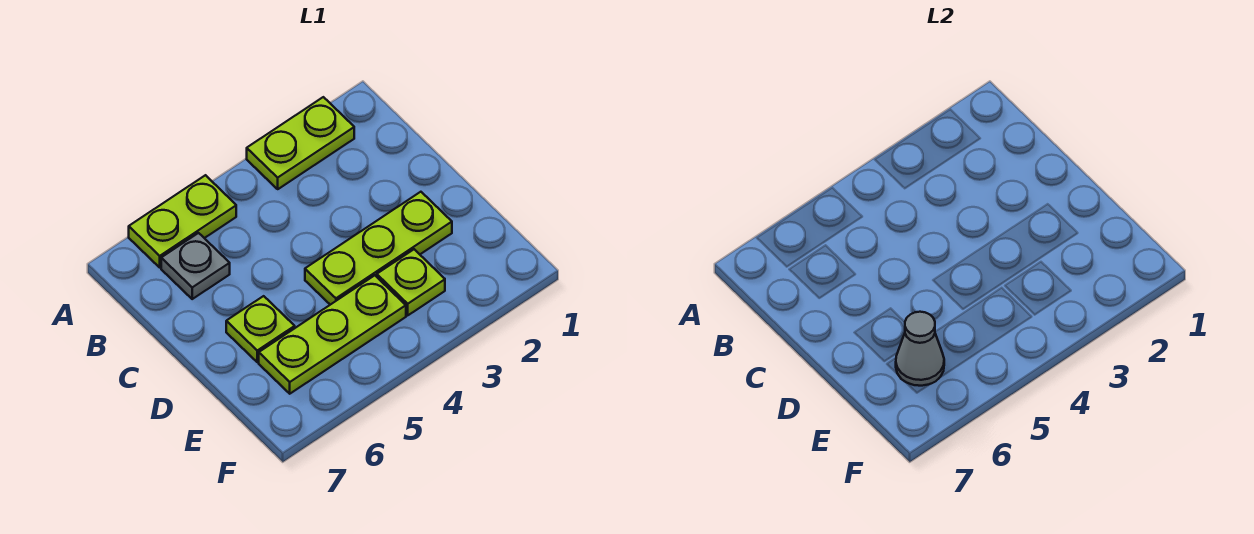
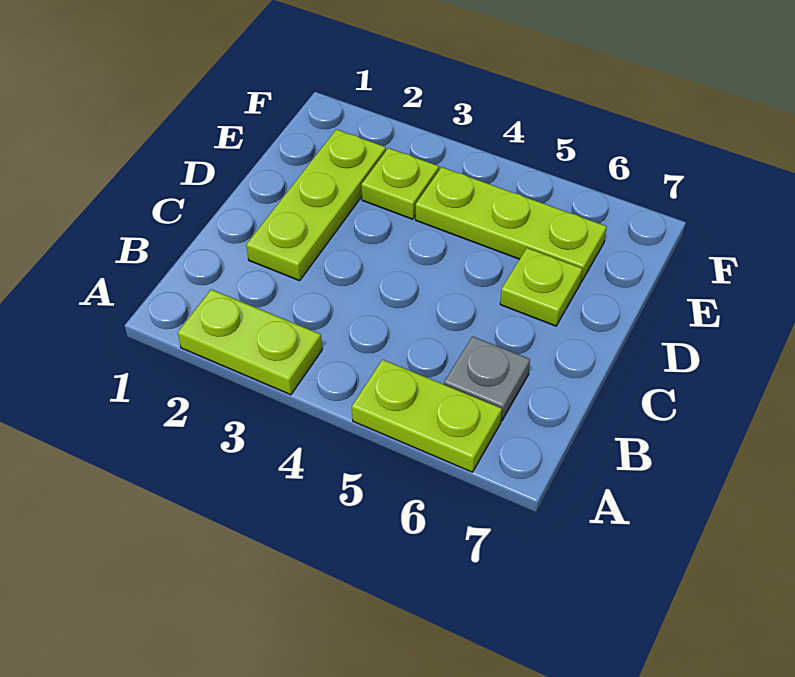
lime 1x3 plate [305,192,452,305] -> lime 1x3 plate turned to [246,129,386,281]
grey 1x1 cone [896,312,944,386] -> none

